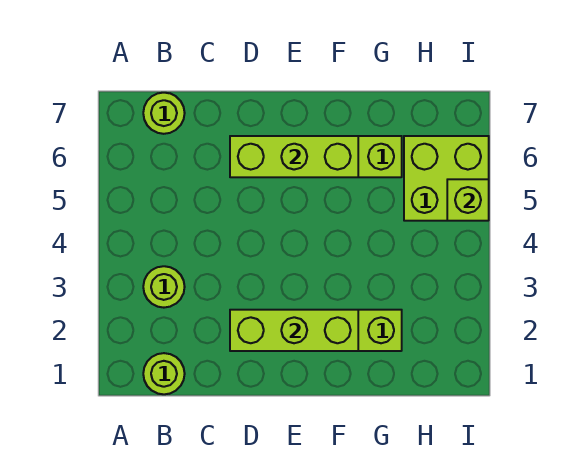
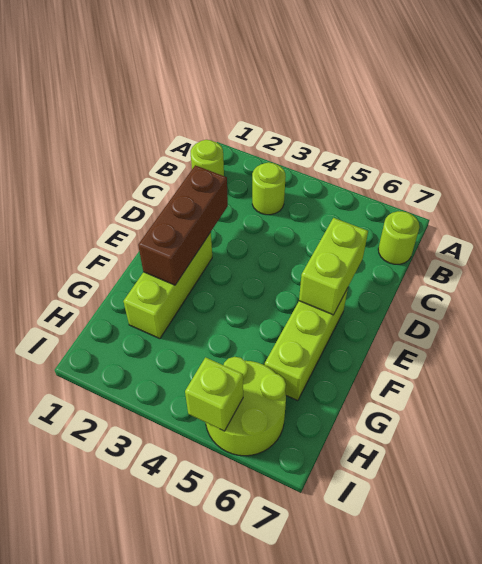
lime 1x3 brick [230,310,358,351] -> brown 1x3 brick [138,165,228,285]
lime 1x3 brick [230,136,358,177] -> lime 1x2 brick [299,218,368,315]
lime 2x2 brick [404,136,489,221] -> lime 2x2 round brick [206,357,286,456]

